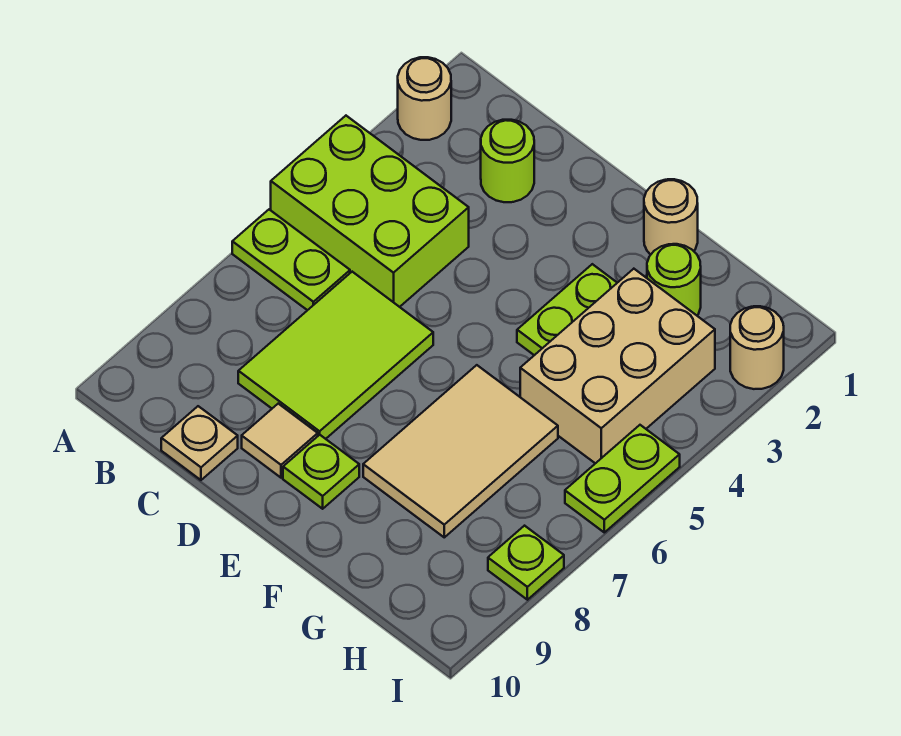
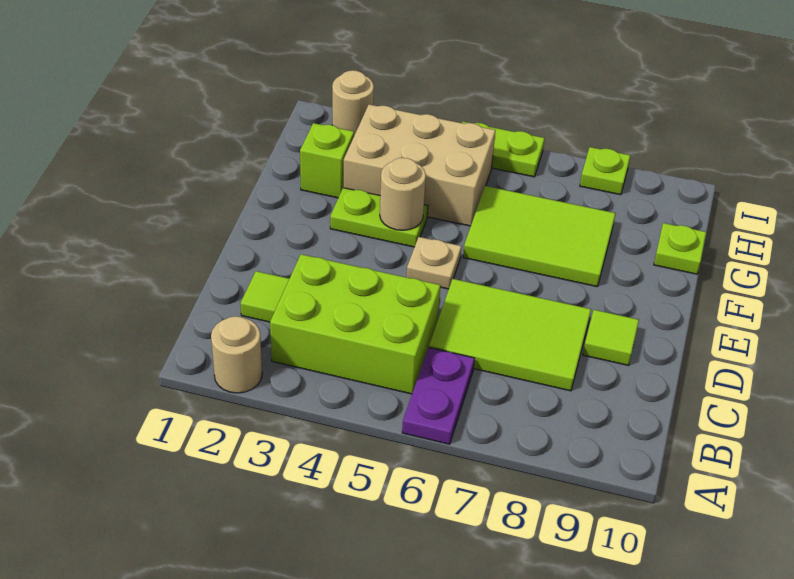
lime 2x3 brick [271,116,469,307] -> lime 2x3 brick turned to [270,254,440,394]
lime 1x2 plate [232,210,350,310] -> purple 1x2 plate [402,348,474,444]
lime 1x1 round brick [481,120,534,202] -> lime 1x1 tile [241,271,289,322]
tan 1x1 plate [161,406,238,480] -> tan 1x1 plate moved to [407,237,461,289]
tan 1x1 tile [242,404,318,478] -> lime 1x1 tile [583,310,639,366]
lime 1x1 plate [283,435,359,509] -> lime 1x1 plate moved to [654,223,706,274]
tan 1x1 round brick [644,179,698,255] -> tan 1x1 round brick moved to [380,158,426,230]
tan 2x3 tile [363,365,558,537] -> lime 2x3 tile [463,186,616,287]
lime 1x1 round brick [647,244,701,315] -> lime 1x1 brick [300,123,354,198]

